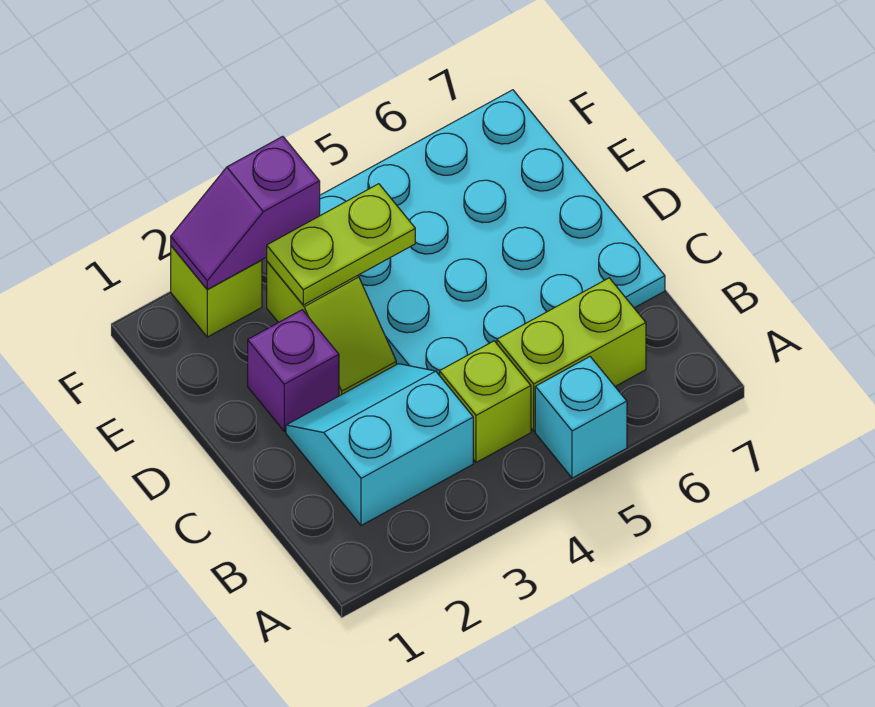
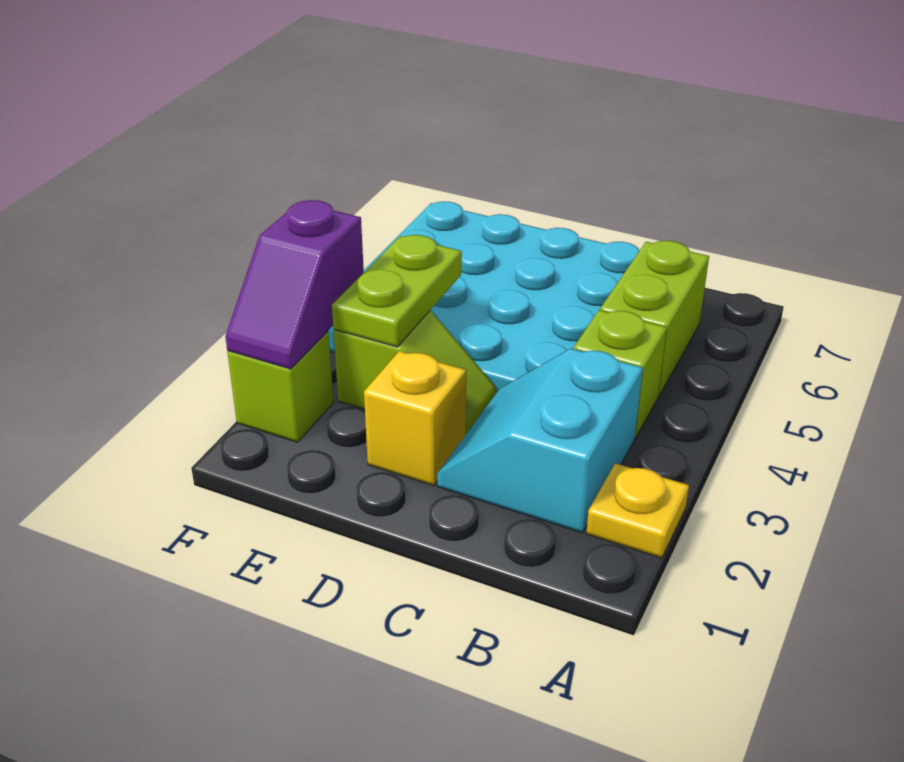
none -> yellow 1x1 plate [586,463,689,558]
cyan 1x1 brick [535,357,627,478] -> none
purple 1x1 brick [248,310,339,431] -> yellow 1x1 brick [364,351,466,486]

